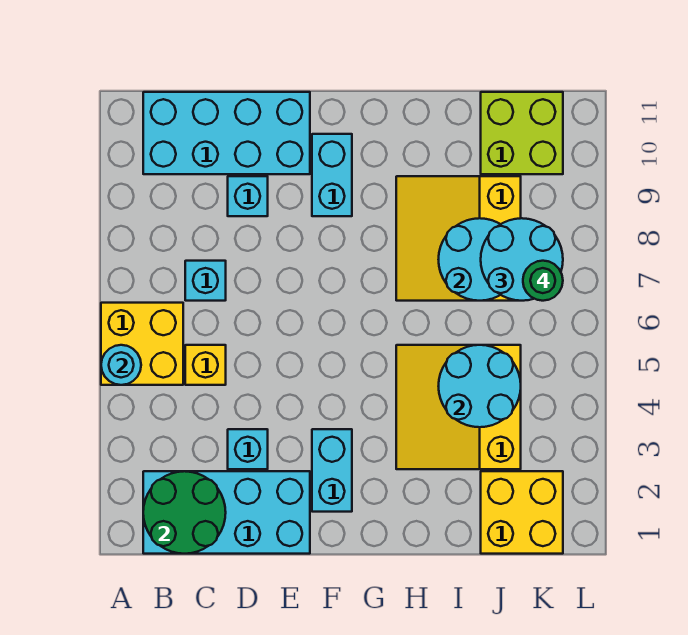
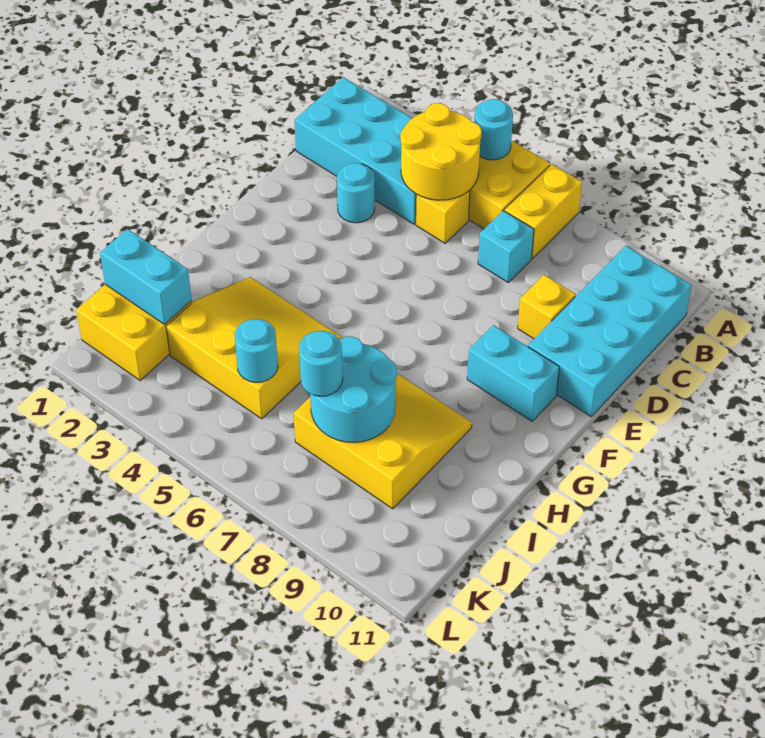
none -> yellow 1x2 brick [504,164,582,259]
cyan 2x4 brick [143,471,310,554] -> cyan 2x4 brick turned to [294,77,416,224]
green 2x2 round brick [143,471,226,554] -> none
none -> yellow 2x2 round brick [400,103,482,200]
cyan 1x1 brick [228,429,268,469] -> cyan 1x1 round brick [337,163,375,223]
cyan 1x1 brick [228,176,268,216] -> yellow 1x1 brick [518,275,576,339]
cyan 1x2 brick [312,429,352,512] -> cyan 1x2 brick moved to [100,229,191,324]
cyan 2x2 round brick [439,345,521,427] -> cyan 1x1 round brick [235,319,278,382]
cyan 2x2 round brick [481,218,563,301] -> cyan 1x1 round brick [299,331,343,396]
lime 2x2 brick [481,92,563,174] -> none
green 1x1 round brick [523,261,563,301] -> none

